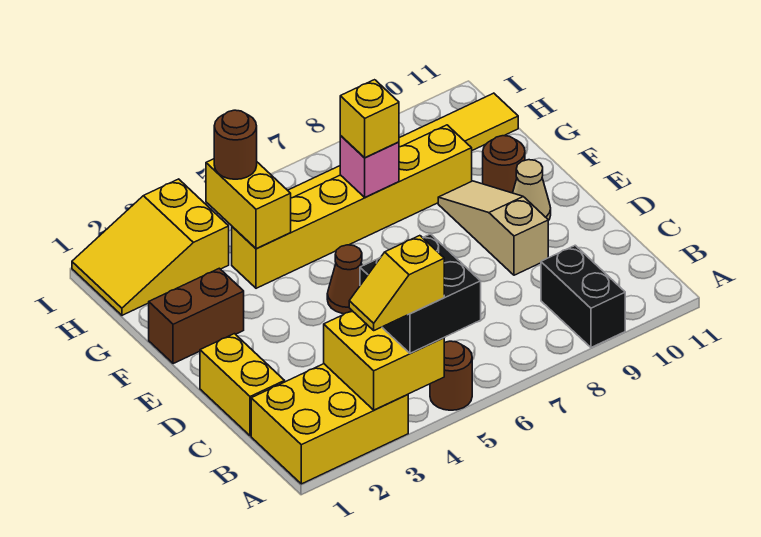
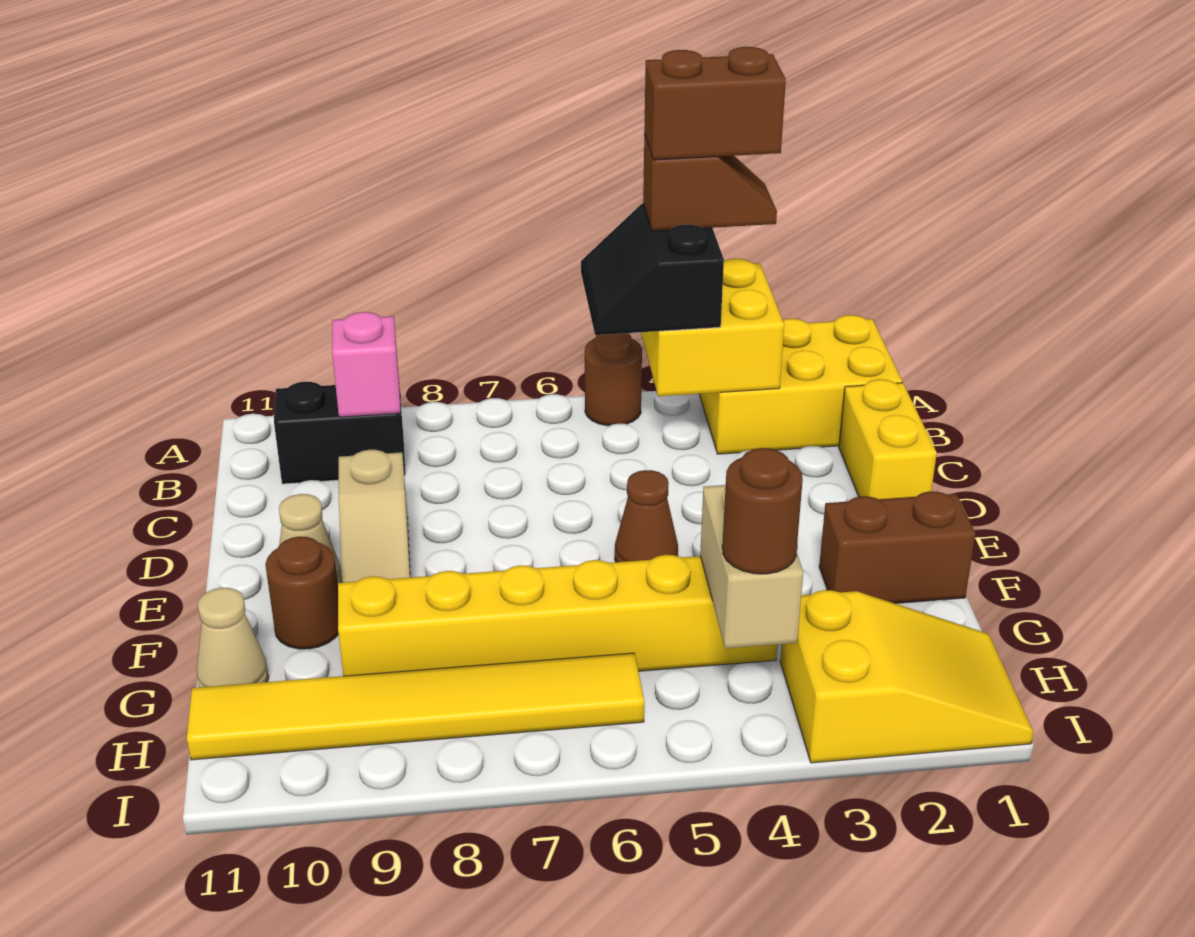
yellow 1x2 slope [349,236,444,330] -> brown 1x2 slope [643,134,777,231]
none -> brown 1x2 brick [644,47,786,160]
black 2x2 brick [360,234,481,353] -> black 2x2 slope [581,204,724,335]
black 1x2 brick [541,245,625,347] -> black 1x2 brick turned to [274,382,405,484]
yellow 1x2 brick [206,159,291,249] -> tan 1x2 brick [700,485,803,648]
pink 1x1 brick [340,136,399,197] -> pink 1x1 brick moved to [332,312,401,417]
yellow 1x1 brick [340,80,399,158] -> none
none -> tan 1x1 cone [197,587,269,687]

